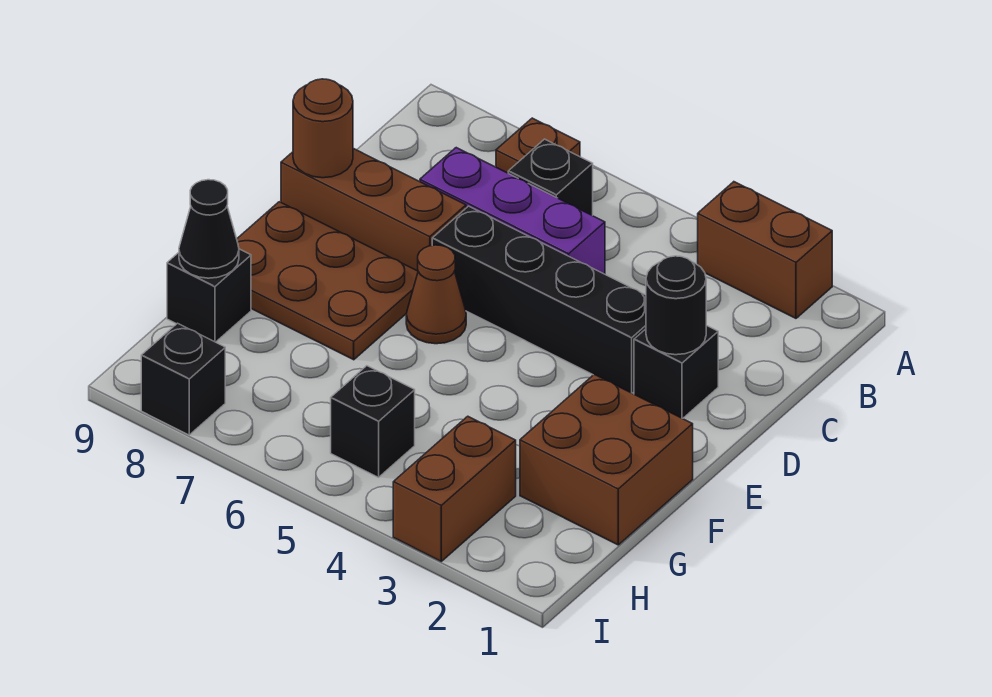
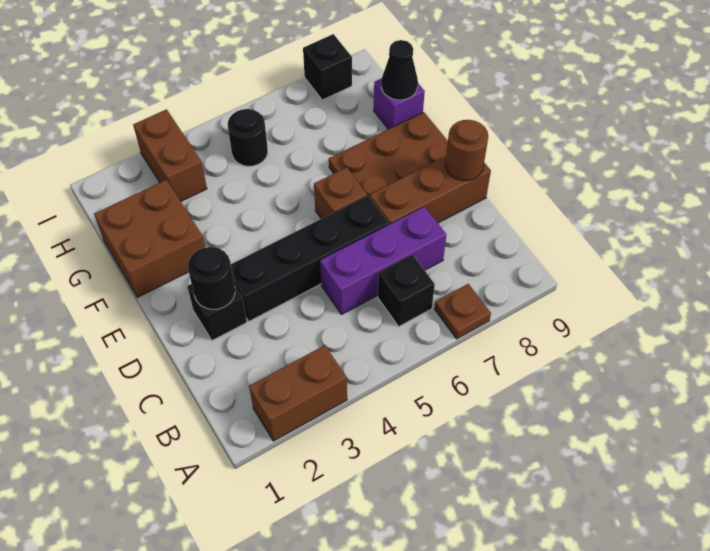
brown 1x1 cone [406,245,466,344] -> brown 1x1 brick [314,167,367,219]
black 1x1 brick [167,249,251,342] -> purple 1x1 brick [374,78,425,129]
black 1x1 brick [331,366,415,477] -> black 1x1 round brick [228,109,268,166]

